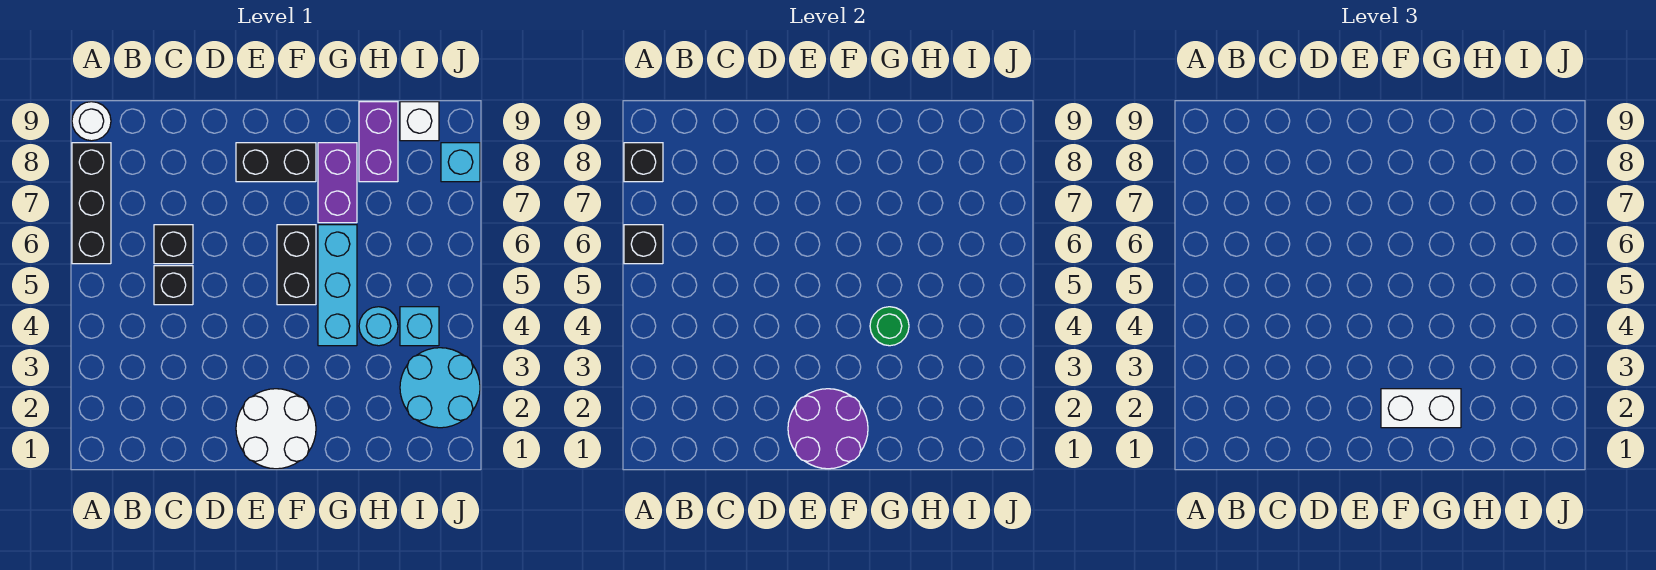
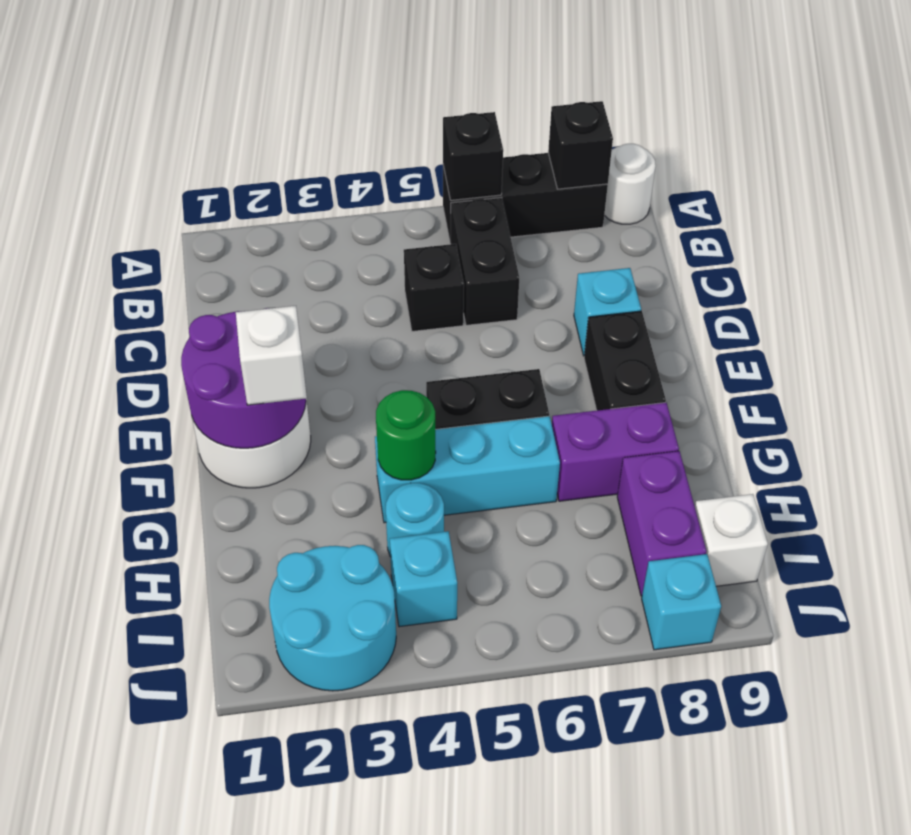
black 1x1 brick [154,225,193,264] -> black 1x2 brick [450,197,519,325]
none -> cyan 1x1 brick [574,268,641,356]
white 1x2 brick [1381,389,1461,428] -> white 1x1 brick [236,306,307,405]
purple 1x2 brick [359,102,398,182] -> purple 1x2 brick turned to [617,451,707,596]

